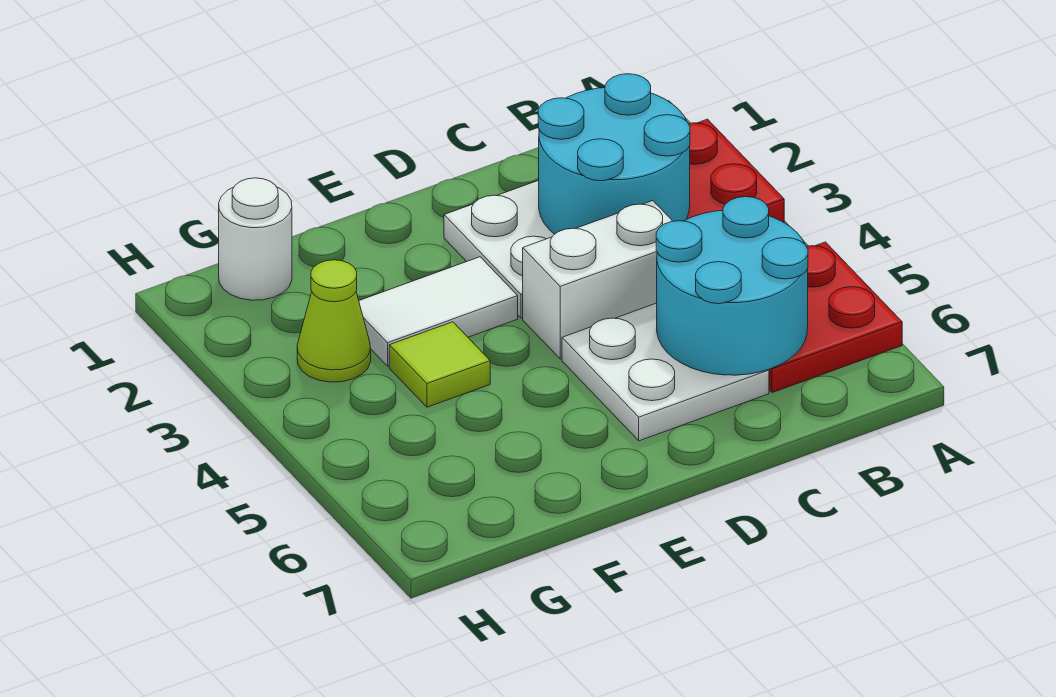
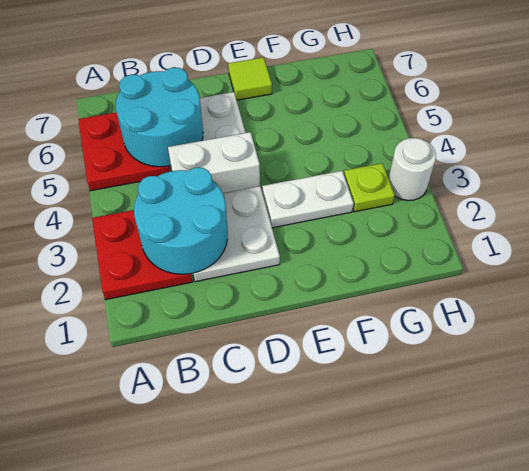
white 1x2 tile [359,257,518,366] -> white 1x2 plate [262,171,354,228]
lime 1x1 tile [389,322,490,407] -> lime 1x1 tile moved to [228,57,272,100]
white 1x1 round brick [219,178,292,300] -> white 1x1 round brick moved to [389,138,436,201]
lime 1x1 cone [297,260,371,382] -> lime 1x1 plate [344,163,395,212]

